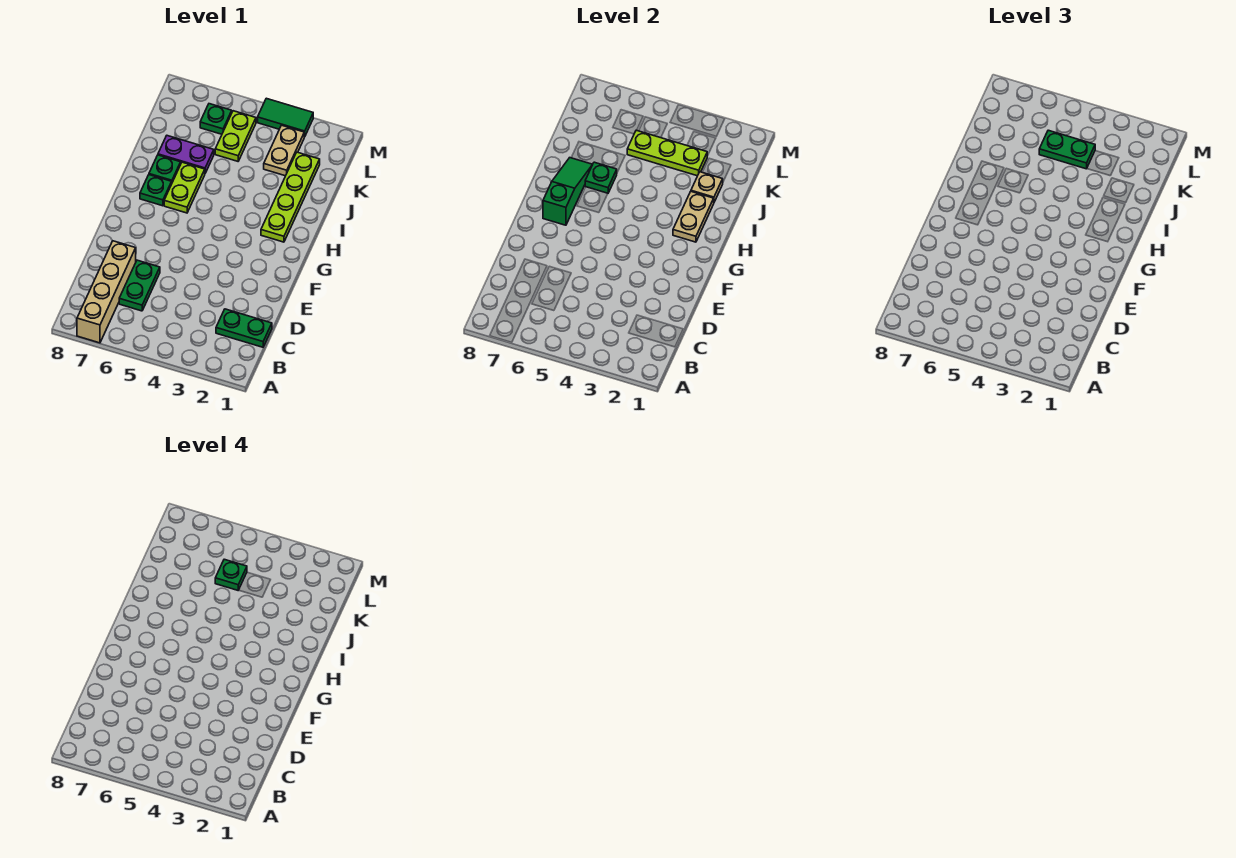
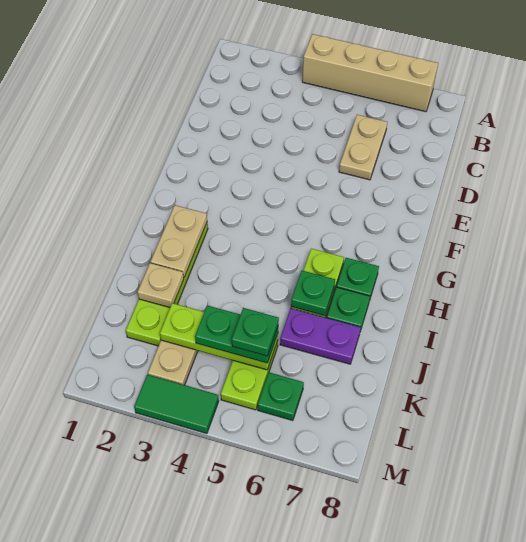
tan 1x4 brick [77,241,136,343] -> tan 1x4 brick turned to [302,34,438,112]
green 1x2 plate [216,309,272,347] -> none
green 1x2 plate [119,260,160,311] -> tan 1x2 plate [339,115,387,180]
green 1x3 slope [543,158,592,225] -> none

